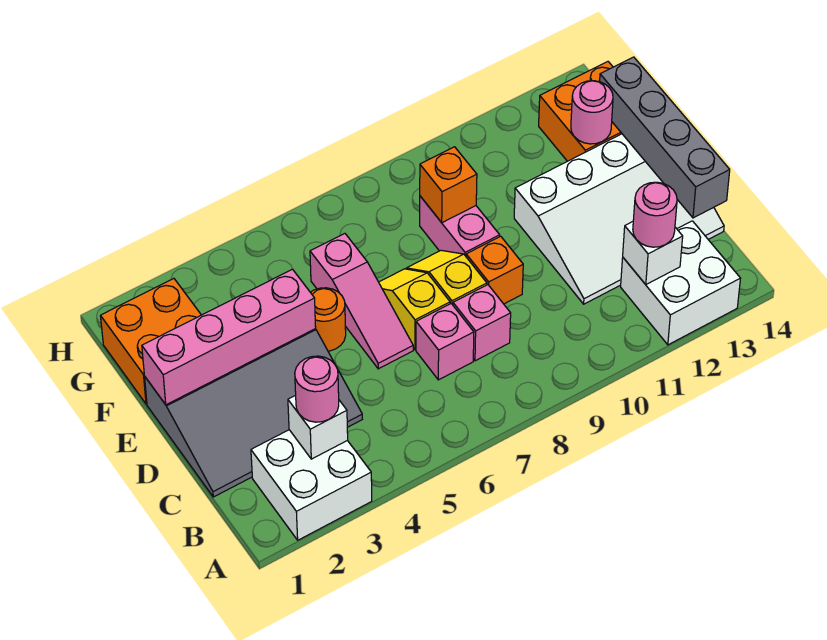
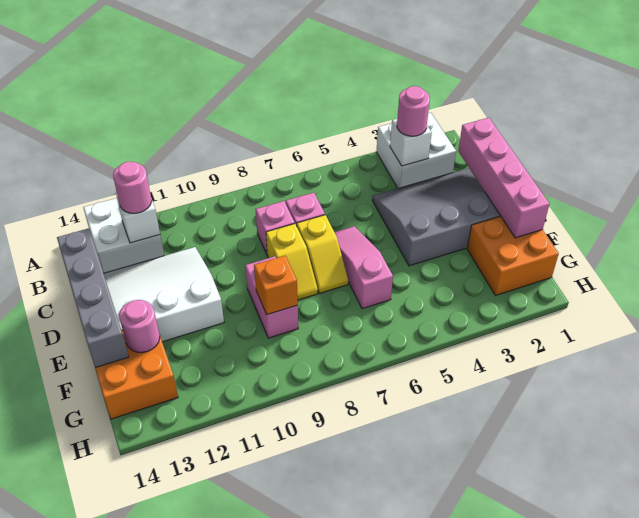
orange 1x1 brick [466,236,523,304] -> none
pink 1x4 brick [142,269,316,405] -> pink 1x4 brick turned to [458,118,549,238]
orange 1x1 round brick [310,288,346,351] -> none

